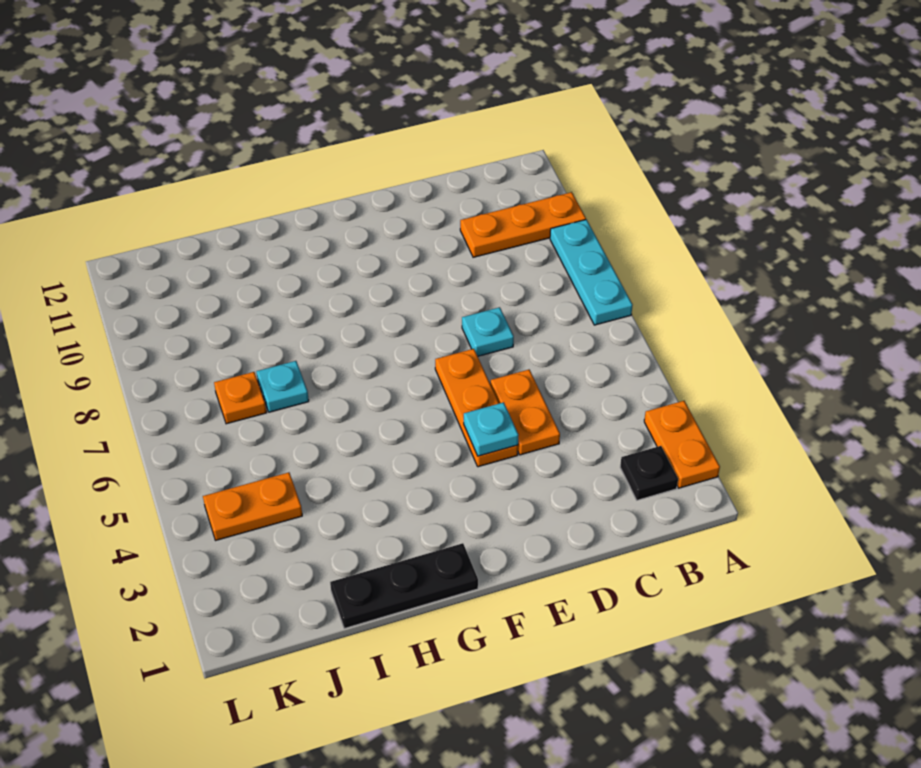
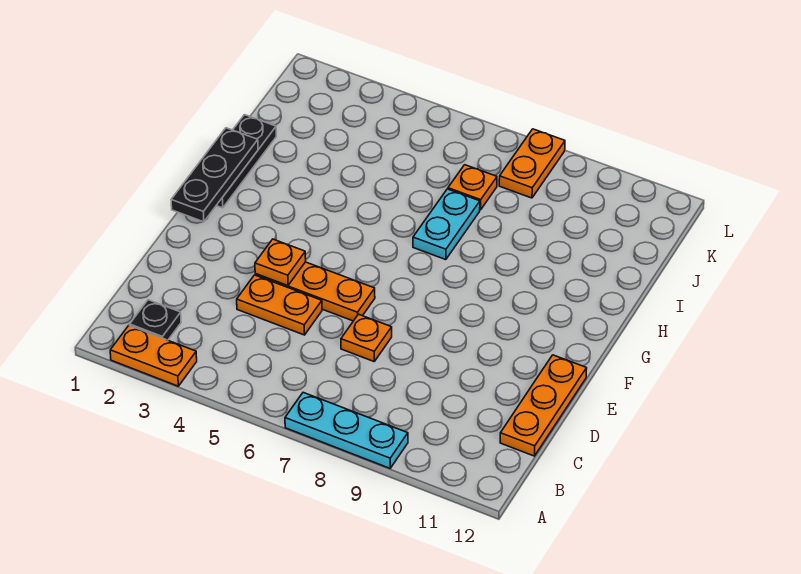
orange 1x3 plate [460,192,586,257] -> orange 1x3 plate moved to [500,355,587,456]
cyan 1x1 plate [462,307,514,356] -> orange 1x1 plate [341,314,392,361]
cyan 1x1 plate [464,402,519,456] -> orange 1x1 plate [255,239,306,286]
none -> black 1x3 plate [171,128,258,222]
cyan 1x1 plate [256,361,309,412] -> cyan 1x2 plate [413,189,480,260]
orange 1x2 plate [203,472,302,540] -> orange 1x2 plate moved to [499,129,565,198]

